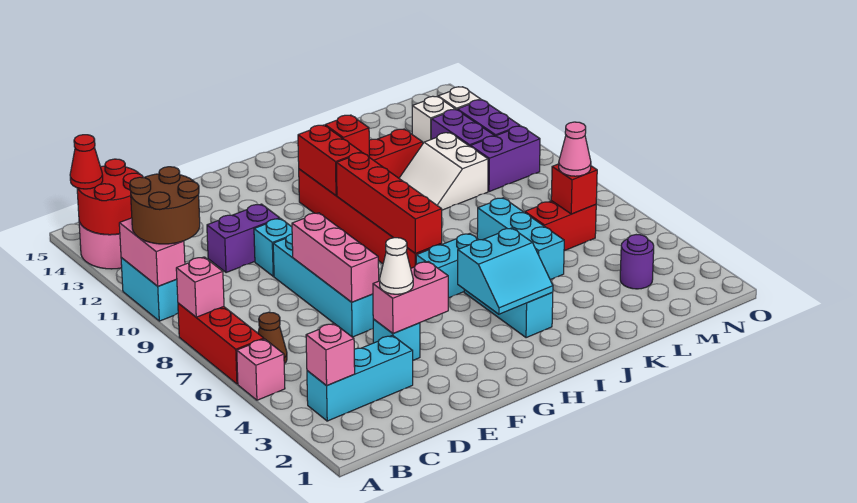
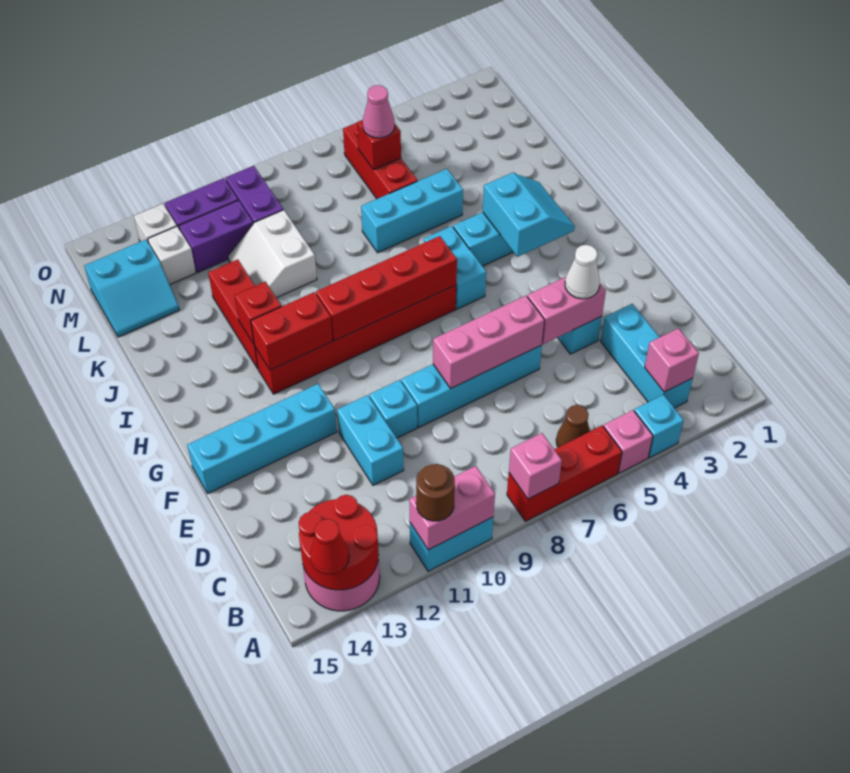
none -> cyan 1x1 brick [634,395,684,458]
brown 2x2 round brick [130,167,200,244] -> brown 1x1 round brick [416,464,455,521]
purple 1x2 brick [207,204,280,273] -> cyan 1x2 brick [337,395,404,485]
pink 1x2 brick [373,261,448,334] -> pink 1x2 brick turned to [527,277,606,344]
none -> cyan 1x4 brick [187,384,337,493]
white 2x2 slope [399,133,488,210] -> white 2x2 slope turned to [228,210,317,298]
red 1x2 brick [525,201,596,251] -> red 1x3 brick [343,123,417,199]
none -> cyan 2x2 slope [84,240,179,337]
purple 1x1 round brick [620,235,654,289] -> none

